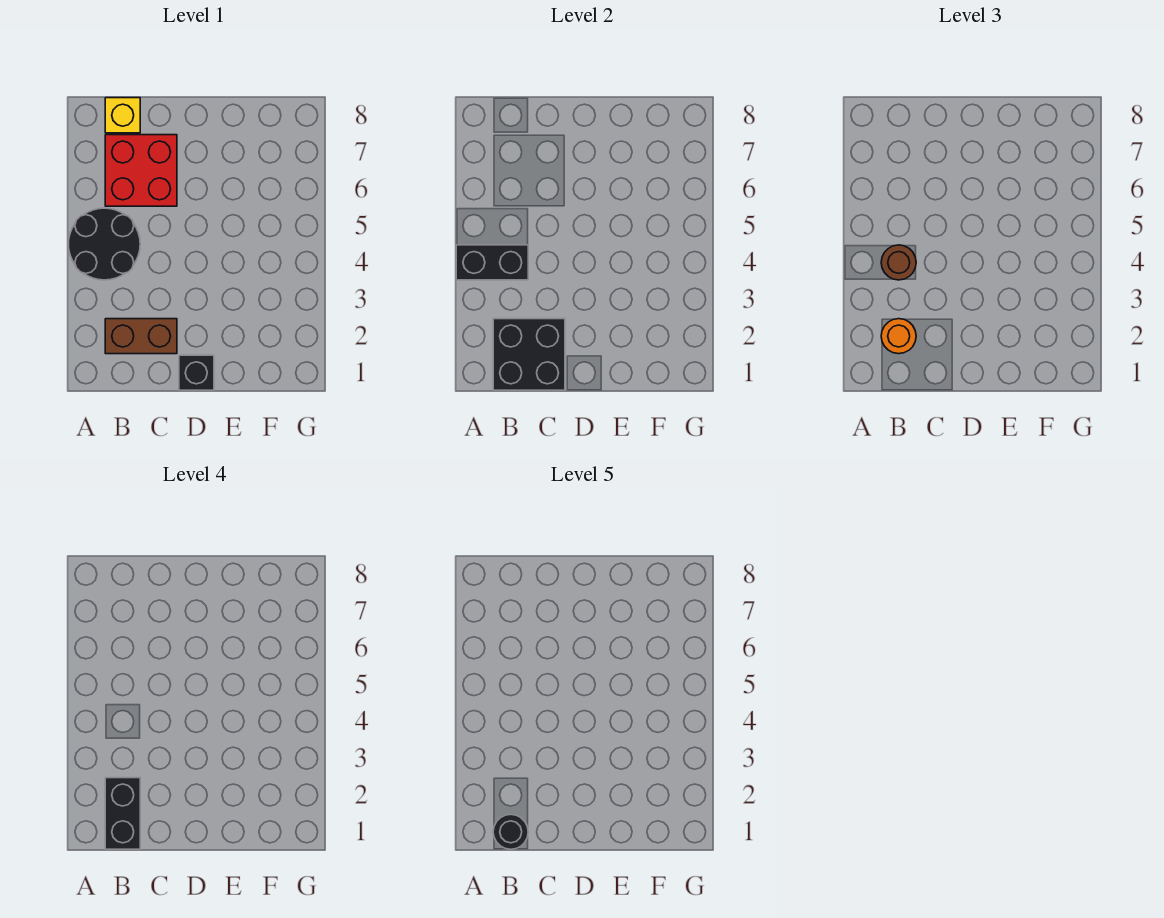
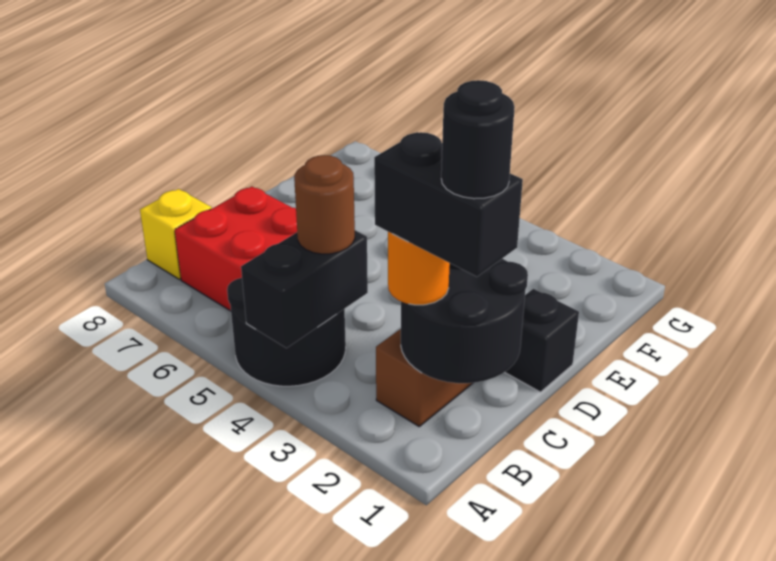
black 2x2 brick [493,319,565,390] -> black 2x2 round brick [401,259,528,383]

